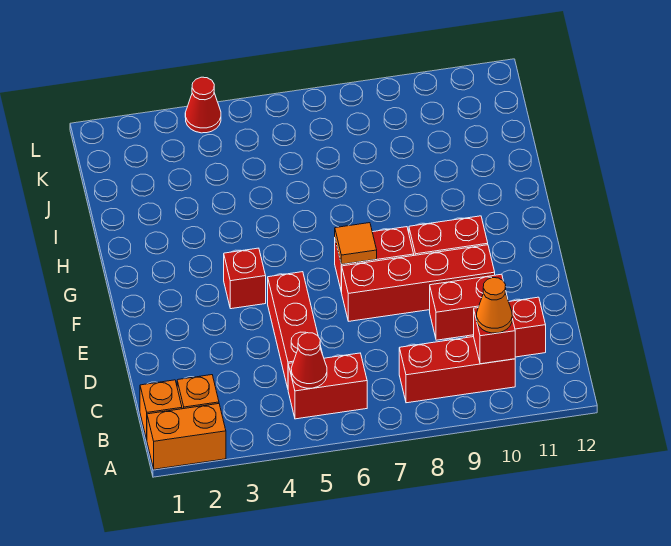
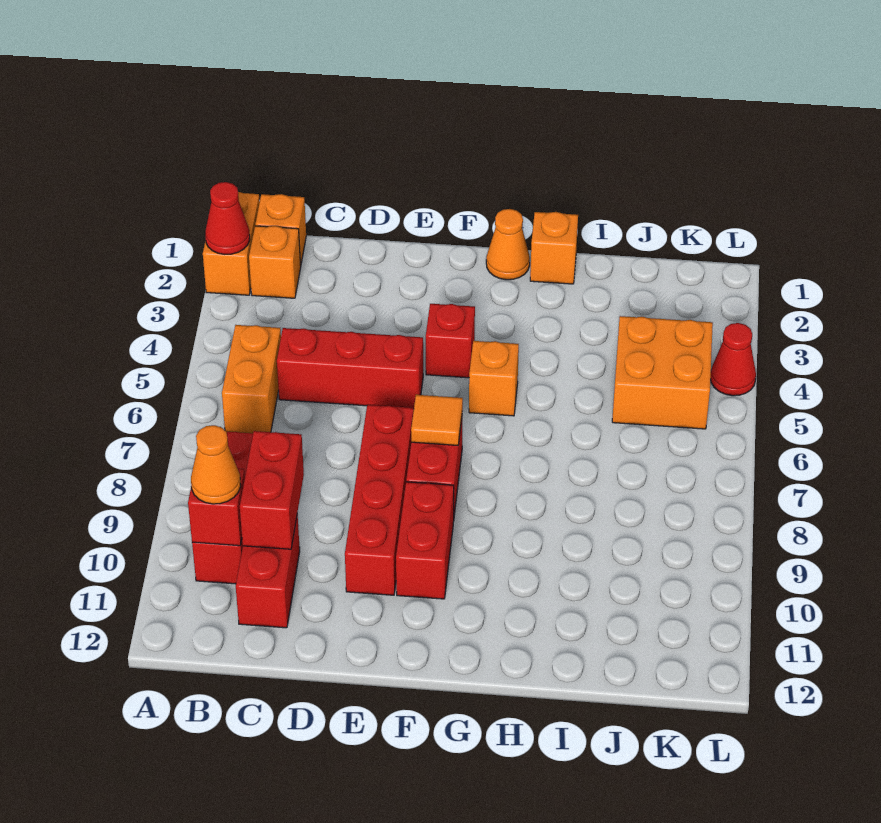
red 1x2 brick [288,353,367,419] -> orange 1x2 brick [222,325,281,433]
red 1x1 cone [291,333,327,388] -> red 1x1 cone moved to [205,182,250,254]
none -> orange 1x1 cone [486,209,530,280]
none -> orange 1x1 brick [469,341,519,416]
none -> orange 1x1 brick [530,212,578,284]
none -> orange 2x2 brick [612,316,713,429]

